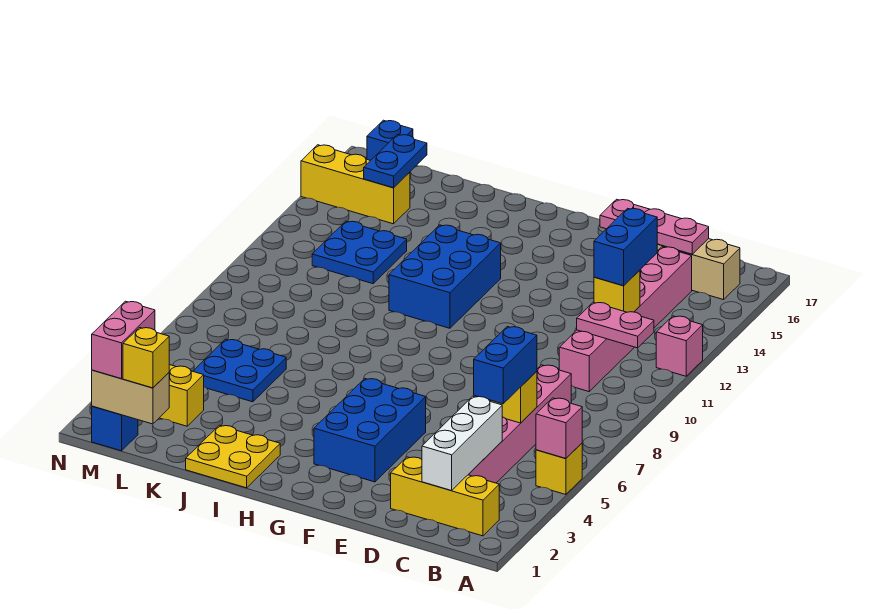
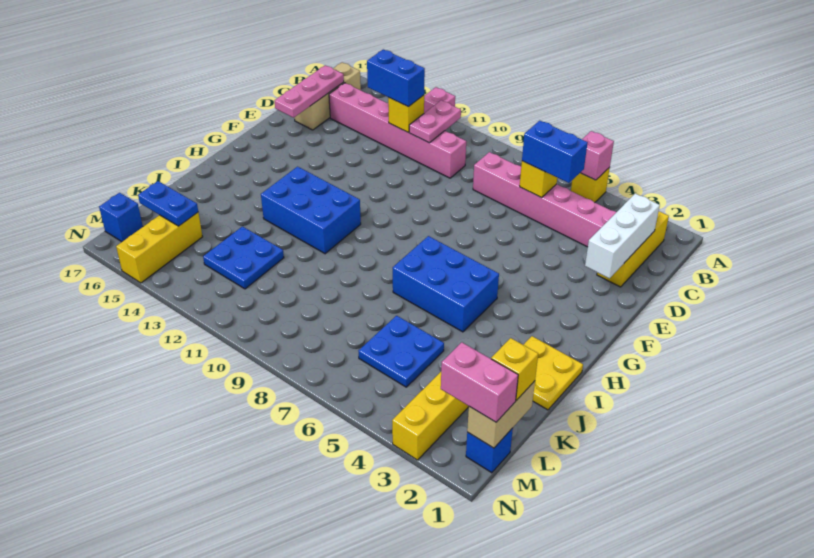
white 1x3 brick [422,396,502,490] -> white 1x3 brick turned to [585,193,660,278]
blue 2x3 brick [314,379,426,482] -> blue 2x3 brick moved to [393,236,499,332]

